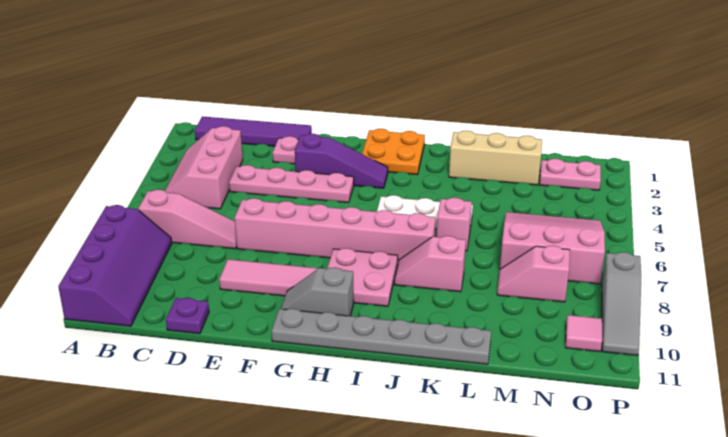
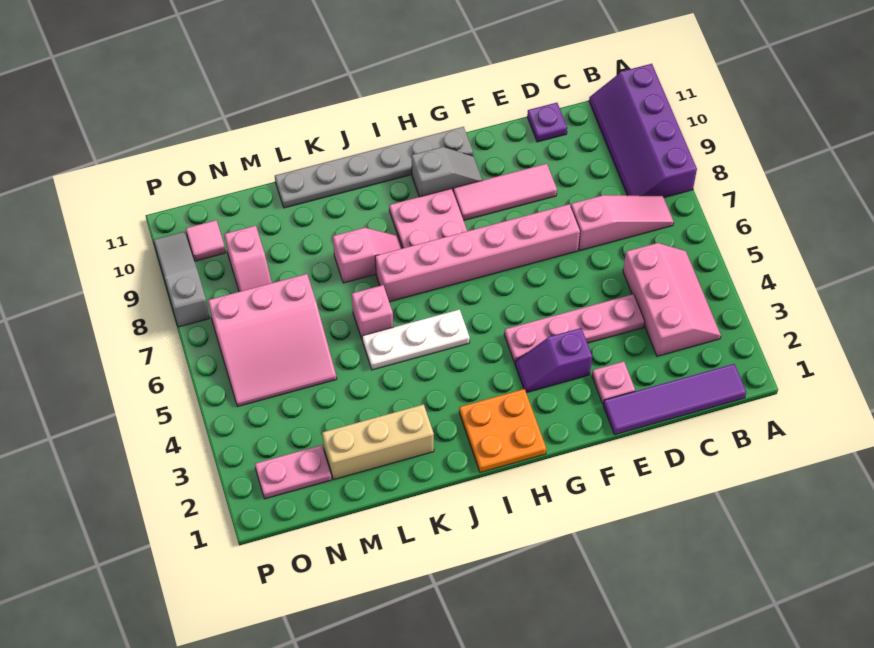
pink 1x3 slope [138,190,237,249] -> pink 1x3 slope turned to [571,195,674,250]
purple 1x3 slope [295,134,388,188] -> purple 1x2 slope [515,328,592,393]
pink 1x2 slope [497,246,570,302] -> pink 1x2 slope turned to [224,226,272,292]

